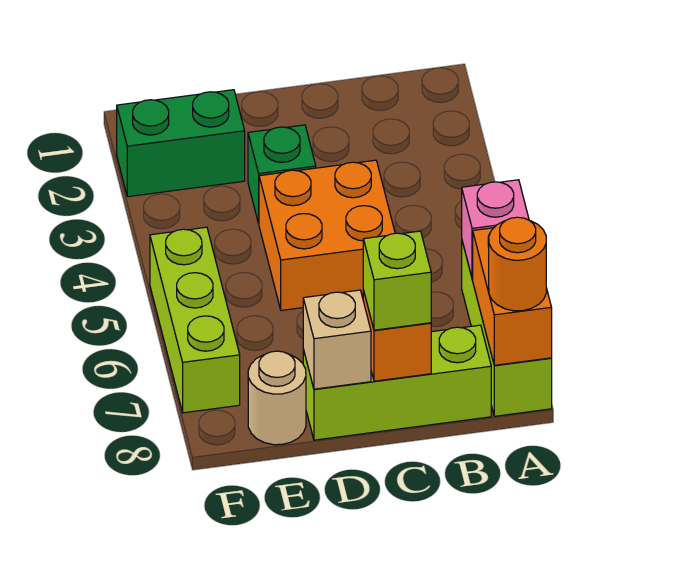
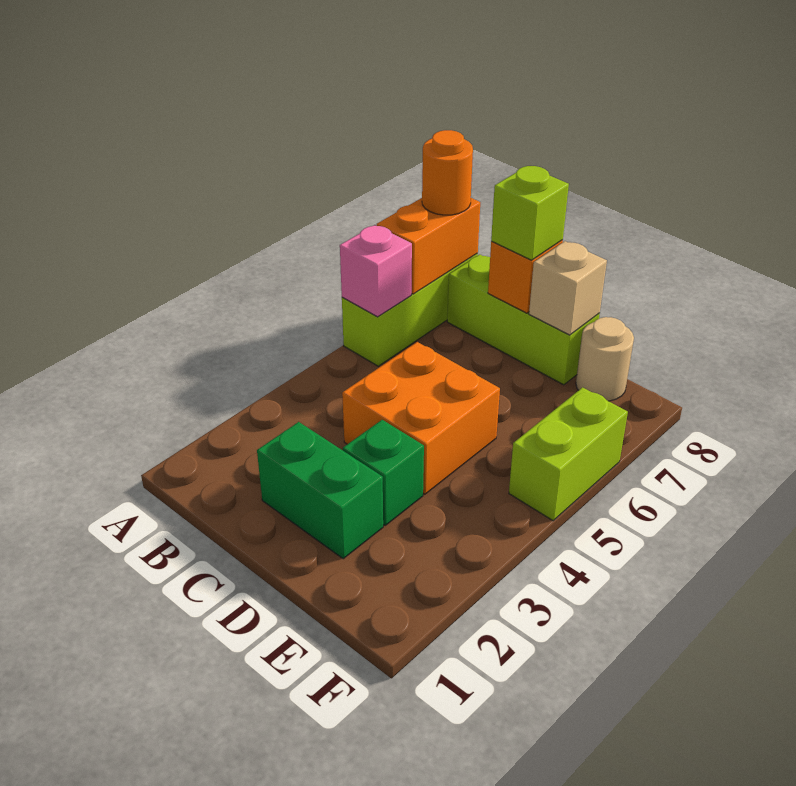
green 1x2 brick [117,90,245,197] -> green 1x2 brick moved to [257,422,383,559]
lime 1x3 brick [150,227,240,413] -> lime 1x2 brick [509,387,628,521]

